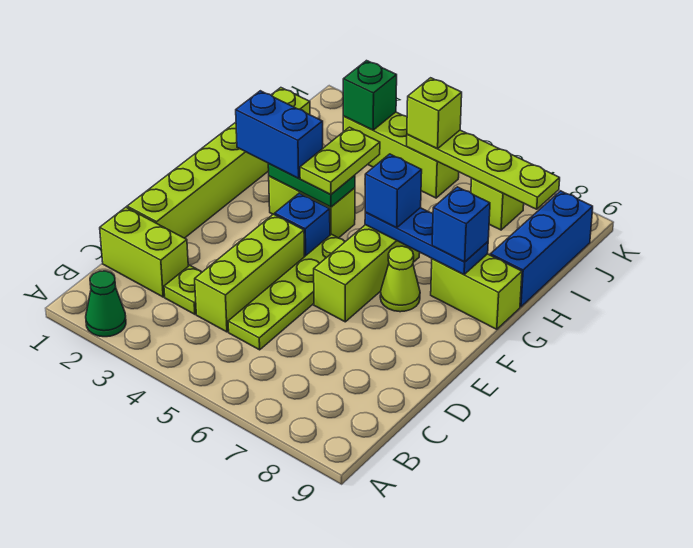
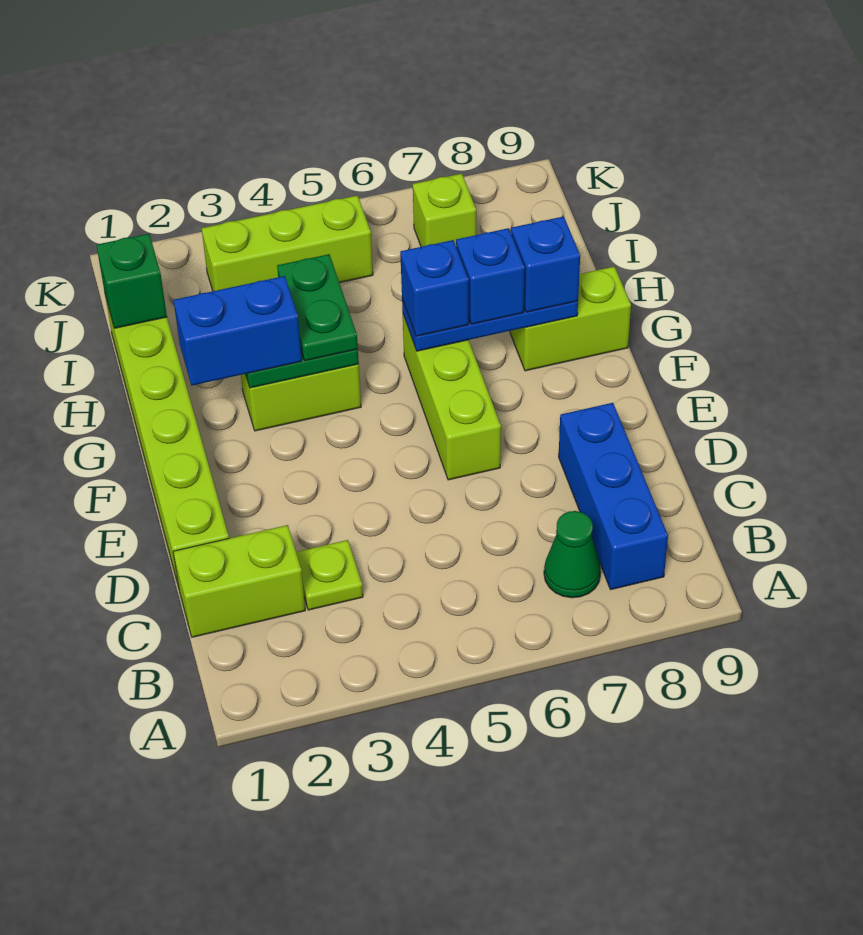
green 1x1 cone [86,271,126,337] -> green 1x1 cone moved to [544,511,601,598]
lime 1x3 brick [195,214,305,332] -> none
lime 1x4 plate [228,234,345,350] -> none
blue 1x1 brick [275,193,330,256] -> blue 1x1 brick moved to [456,228,525,324]
lime 1x1 cone [380,246,420,312] -> none
lime 1x2 plate [300,127,380,194] -> green 1x2 plate [277,254,358,361]
blue 1x3 brick [490,191,593,307] -> blue 1x3 brick moved to [559,403,668,590]
green 1x1 brick [343,61,397,130] -> green 1x1 brick moved to [96,234,167,328]
lime 1x4 plate [407,130,560,209] -> none
lime 1x1 brick [407,78,462,149] -> none

